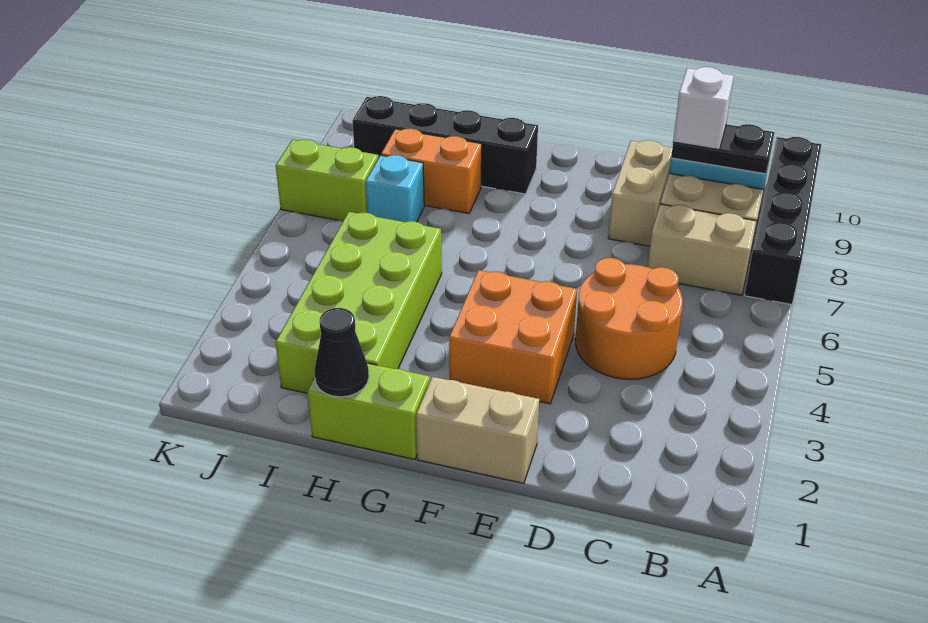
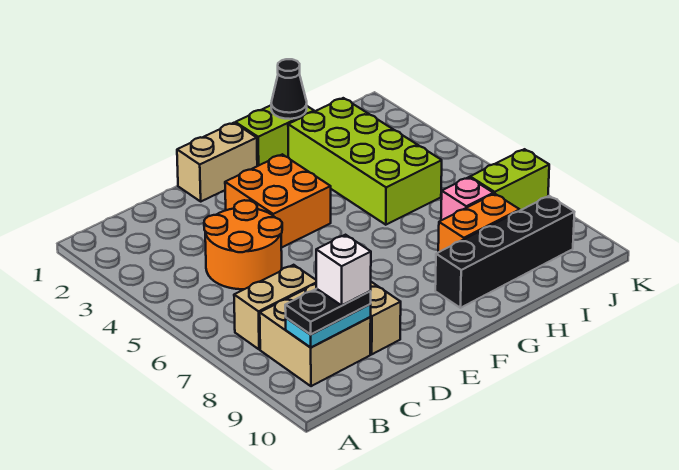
black 1x4 brick [745,137,821,305] -> none
cyan 1x1 brick [366,155,424,222] -> pink 1x1 brick [441,177,493,220]

